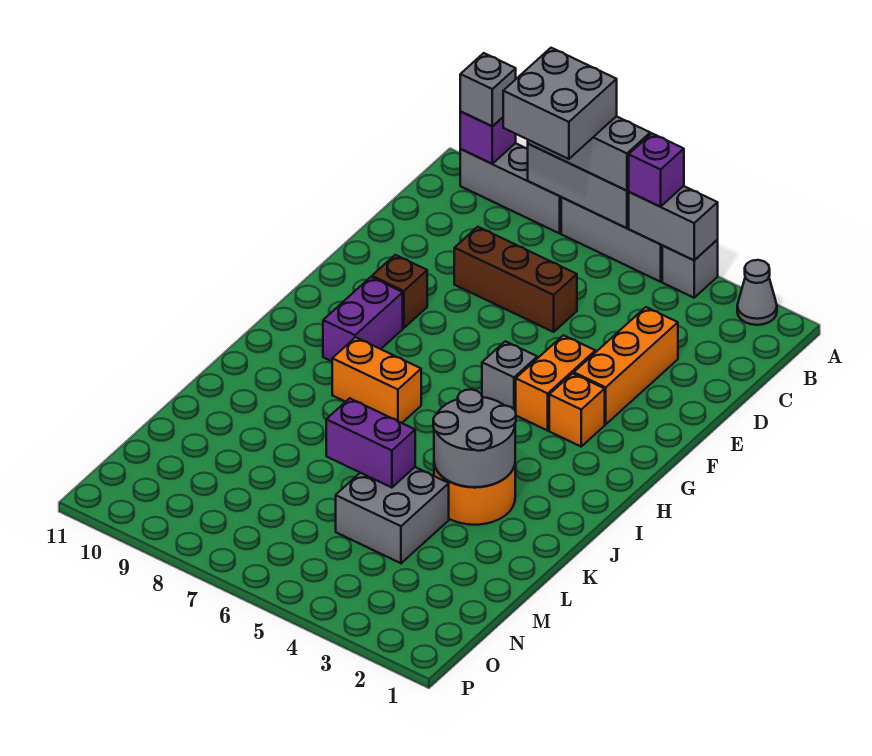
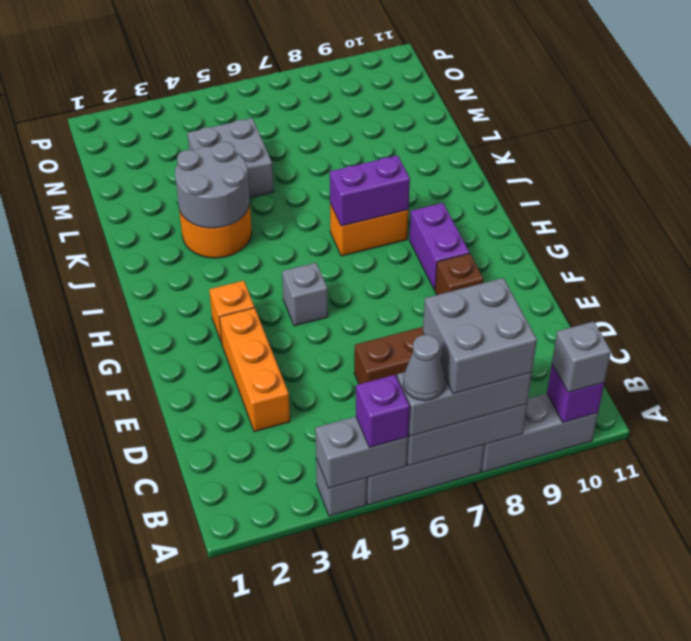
grey 1x1 cone [737,260,777,325] -> grey 1x1 cone moved to [403,335,445,401]
orange 1x2 brick [516,335,595,431] -> none
purple 1x2 brick [326,398,415,488] -> purple 1x2 brick moved to [330,155,410,226]

